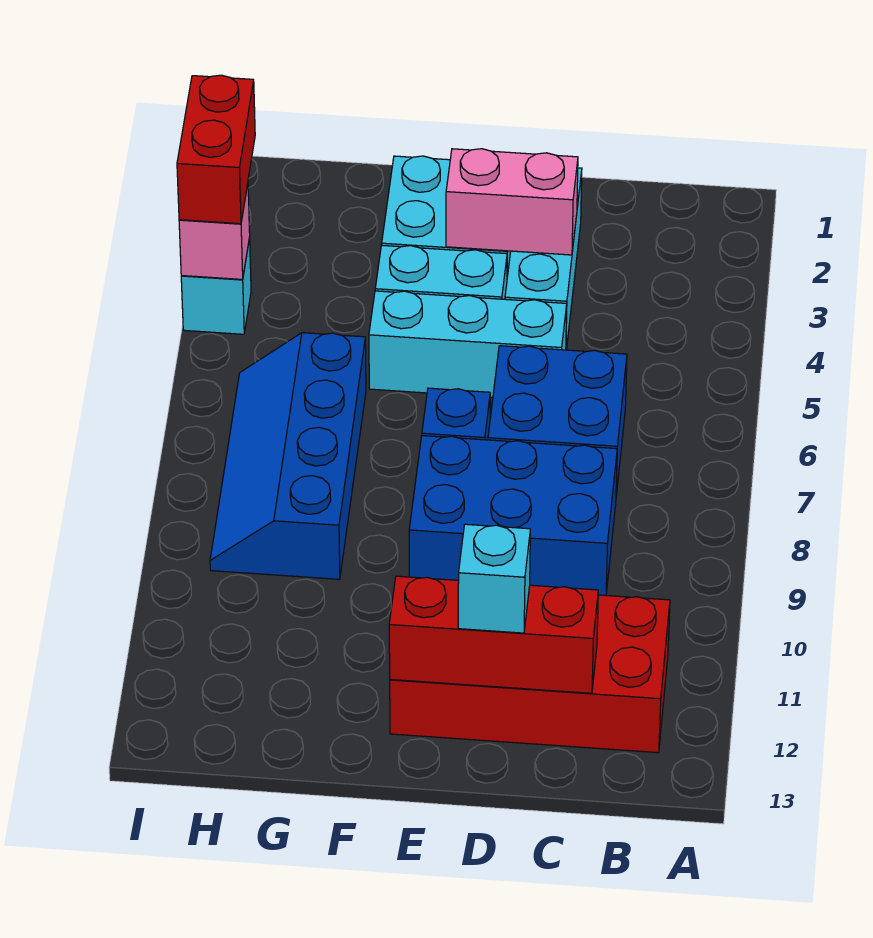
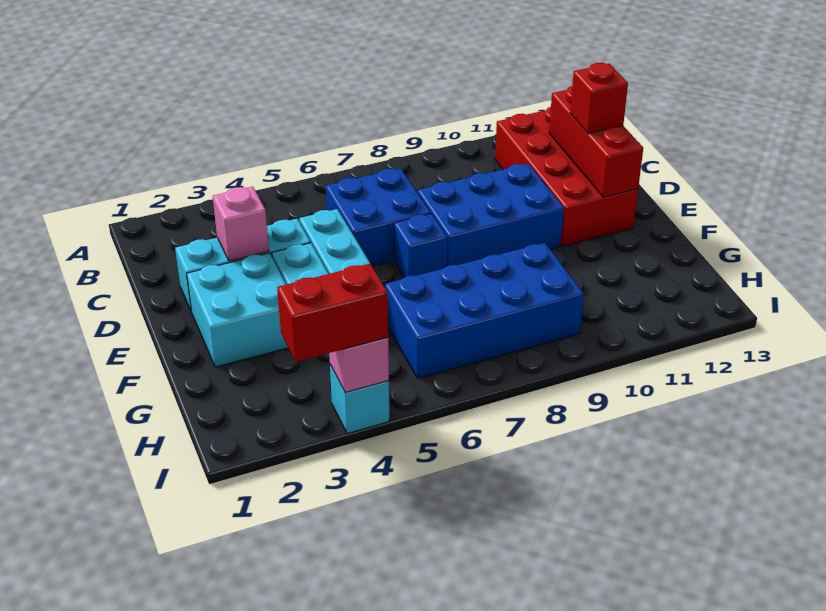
blue 2x3 brick [409,436,617,596] -> blue 2x3 brick turned to [418,164,564,266]
pink 1x2 brick [446,149,578,255] -> pink 1x1 brick [213,186,269,261]
cyan 1x1 brick [458,524,530,633] -> red 1x1 brick [570,63,628,134]
blue 2x4 slope [210,333,366,579] -> blue 2x4 brick [385,243,584,378]

